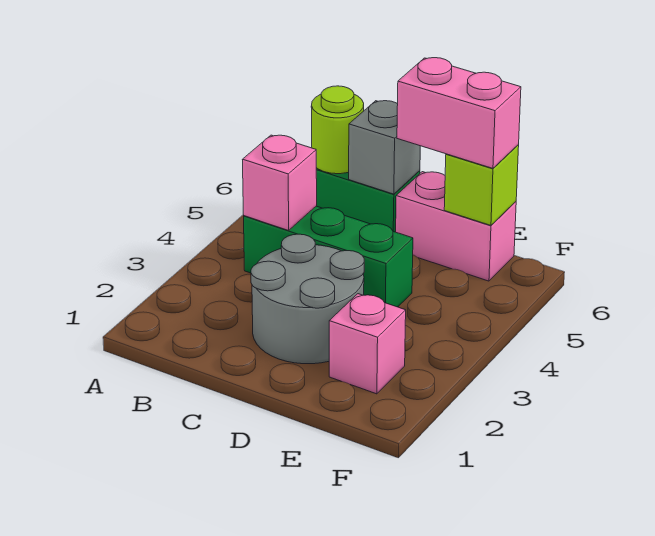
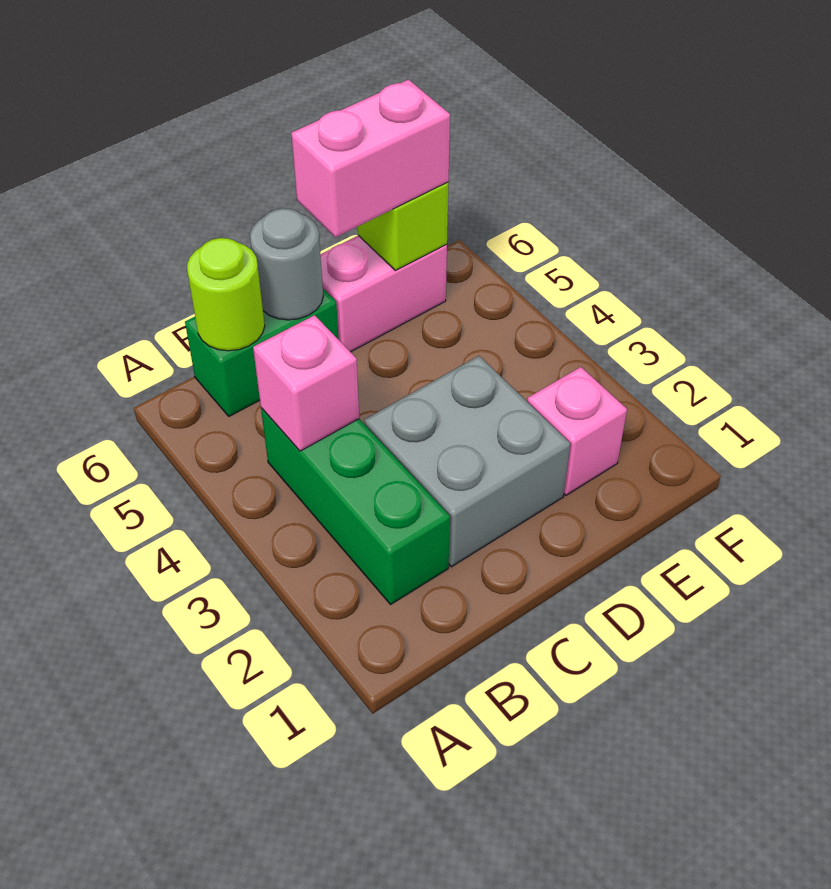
green 1x3 brick [244,206,413,307] -> green 1x3 brick turned to [261,408,450,604]
grey 2x2 round brick [251,234,364,364] -> grey 2x2 brick [364,356,570,567]
grey 1x1 brick [349,101,420,194] -> grey 1x1 round brick [250,208,323,320]

